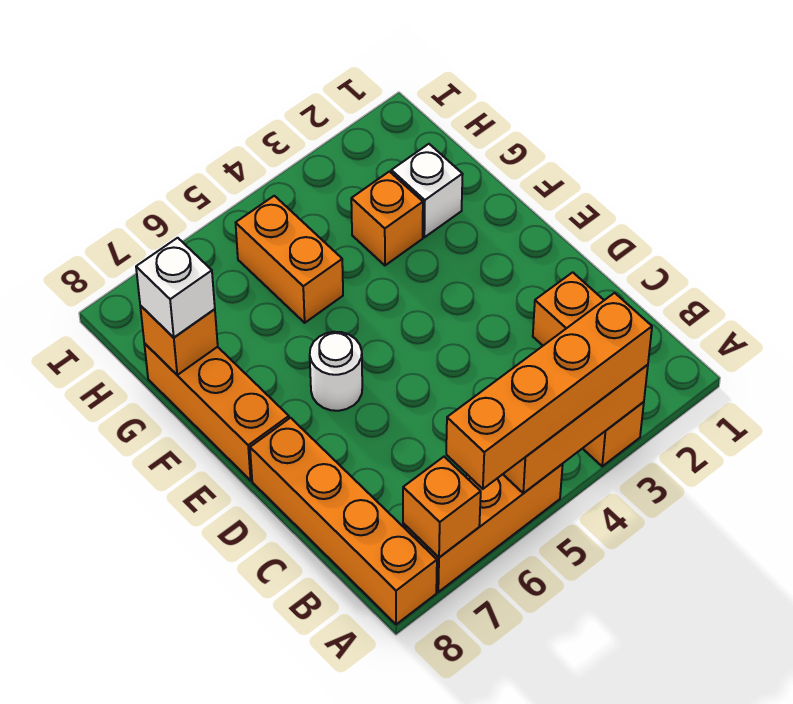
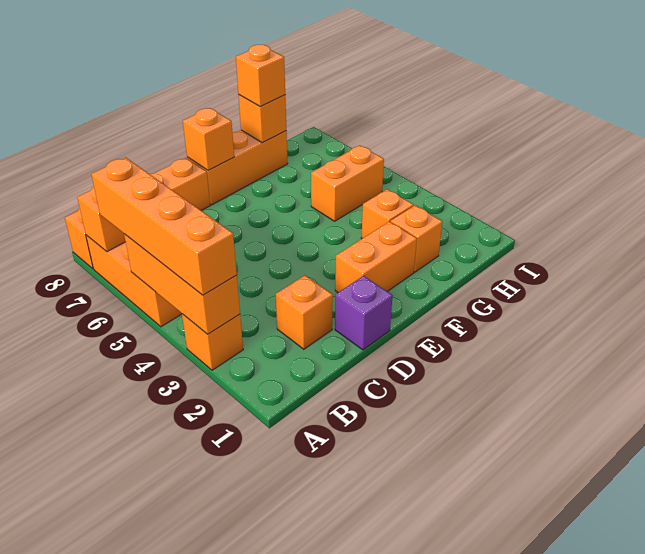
none -> purple 1x1 brick [335,276,393,350]
none -> orange 1x2 brick [335,222,417,292]
white 1x1 round brick [310,332,362,411] -> none
none -> orange 1x1 brick [183,108,234,170]
white 1x1 brick [391,144,463,237] -> orange 1x1 brick [390,205,442,272]
white 1x1 brick [136,238,215,337] -> orange 1x1 brick [236,45,285,107]

